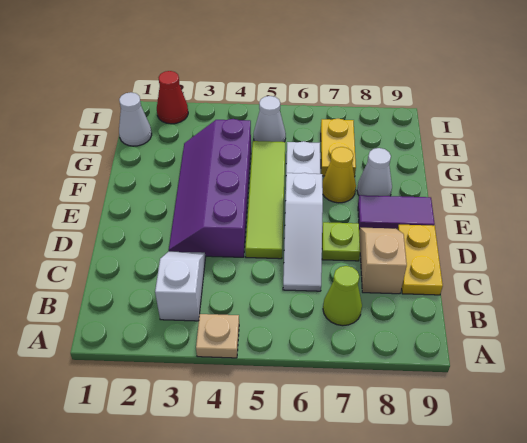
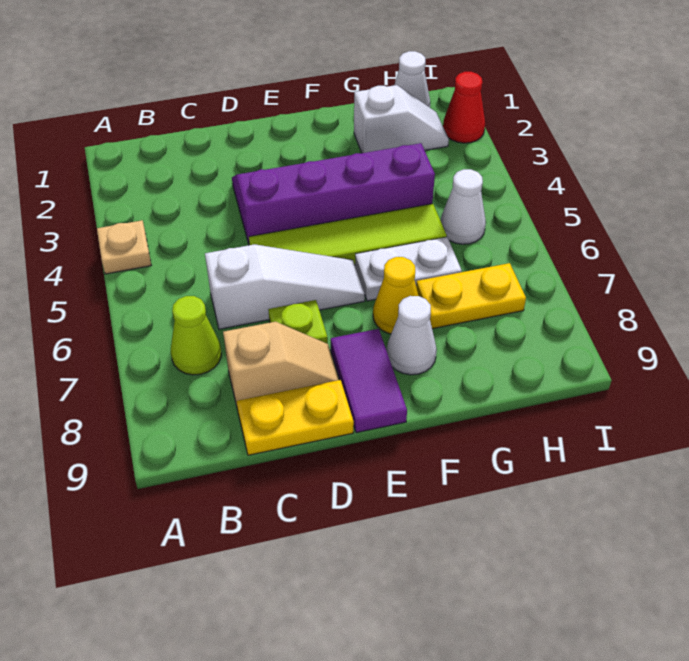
white 1x2 slope [155,252,205,321] -> white 1x2 slope moved to [354,85,449,153]
white 1x3 slope [283,173,323,291] -> white 1x3 slope turned to [205,244,365,329]

